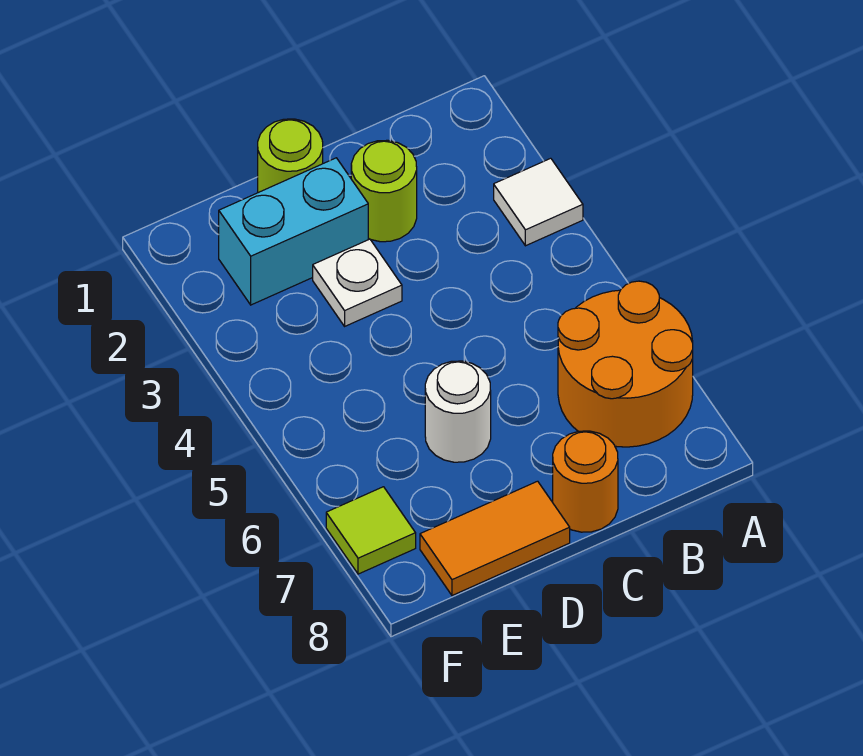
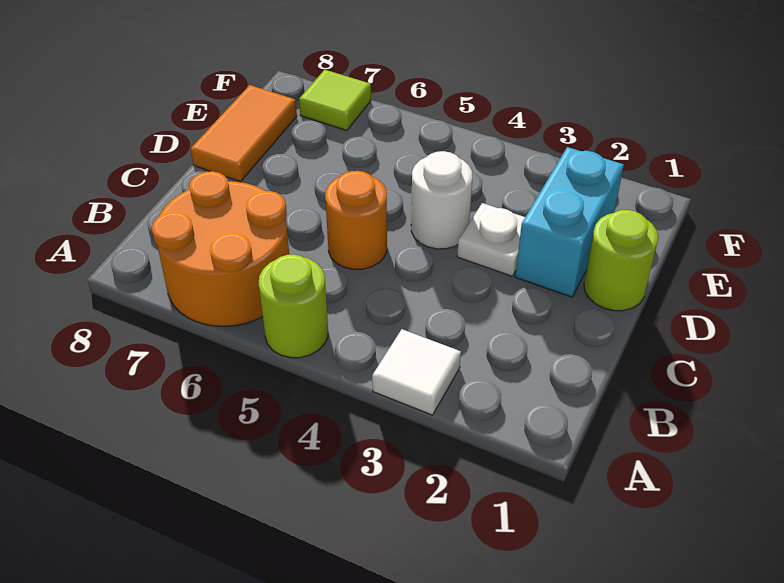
lime 1x1 round brick [351,140,417,242] -> lime 1x1 round brick moved to [259,255,328,358]
orange 1x1 round brick [553,431,618,532] -> orange 1x1 round brick moved to [325,171,387,269]
white 1x1 round brick [425,361,491,462] -> white 1x1 round brick moved to [411,151,473,249]

